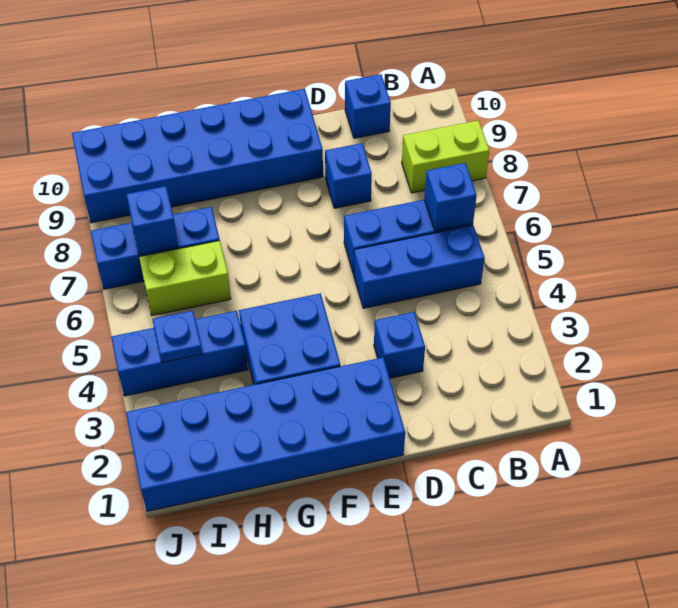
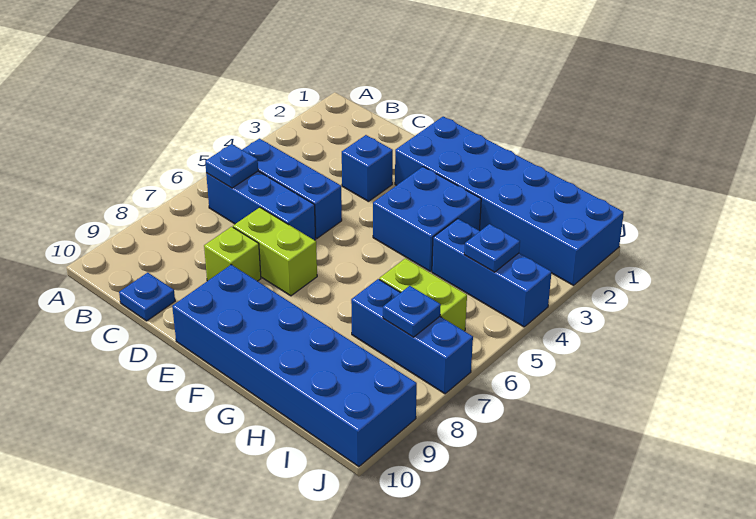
lime 1x2 brick [402,120,489,193] -> lime 1x2 brick moved to [233,207,317,296]
blue 1x1 brick [424,163,477,231] -> blue 1x1 plate [205,144,258,188]
blue 1x1 brick [345,74,391,138] -> blue 1x1 plate [119,273,175,321]
blue 1x1 brick [325,143,372,208] -> lime 1x1 brick [204,227,261,281]
blue 1x1 brick [126,186,178,255] -> blue 1x1 plate [383,286,441,337]

